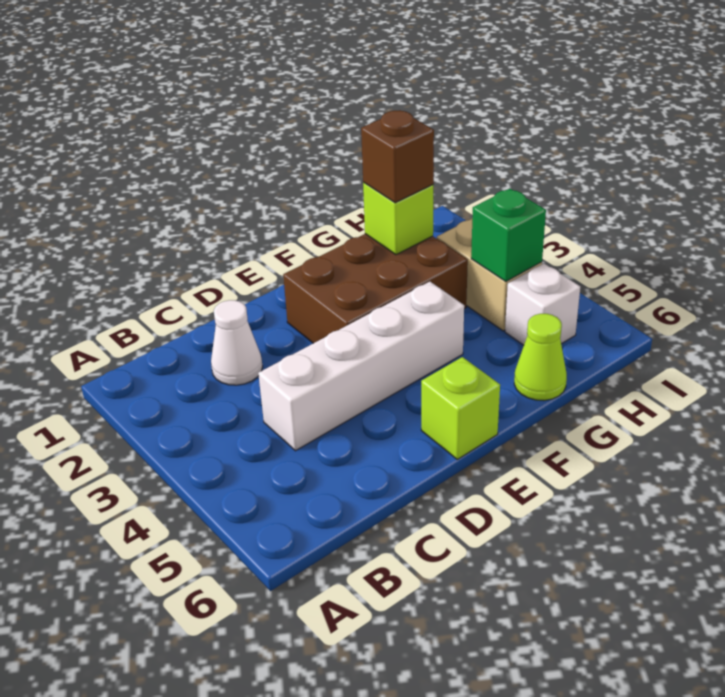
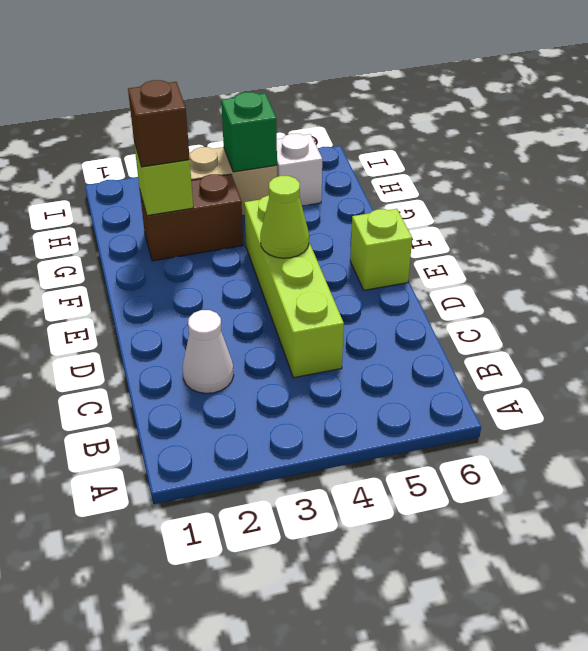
white 1x4 brick [258,282,464,451] -> lime 1x4 brick [244,195,344,378]
brown 2x3 brick [283,234,468,343] -> brown 1x2 brick [140,174,243,261]
lime 1x1 cone [514,314,567,401] -> lime 1x1 cone moved to [260,176,309,258]

